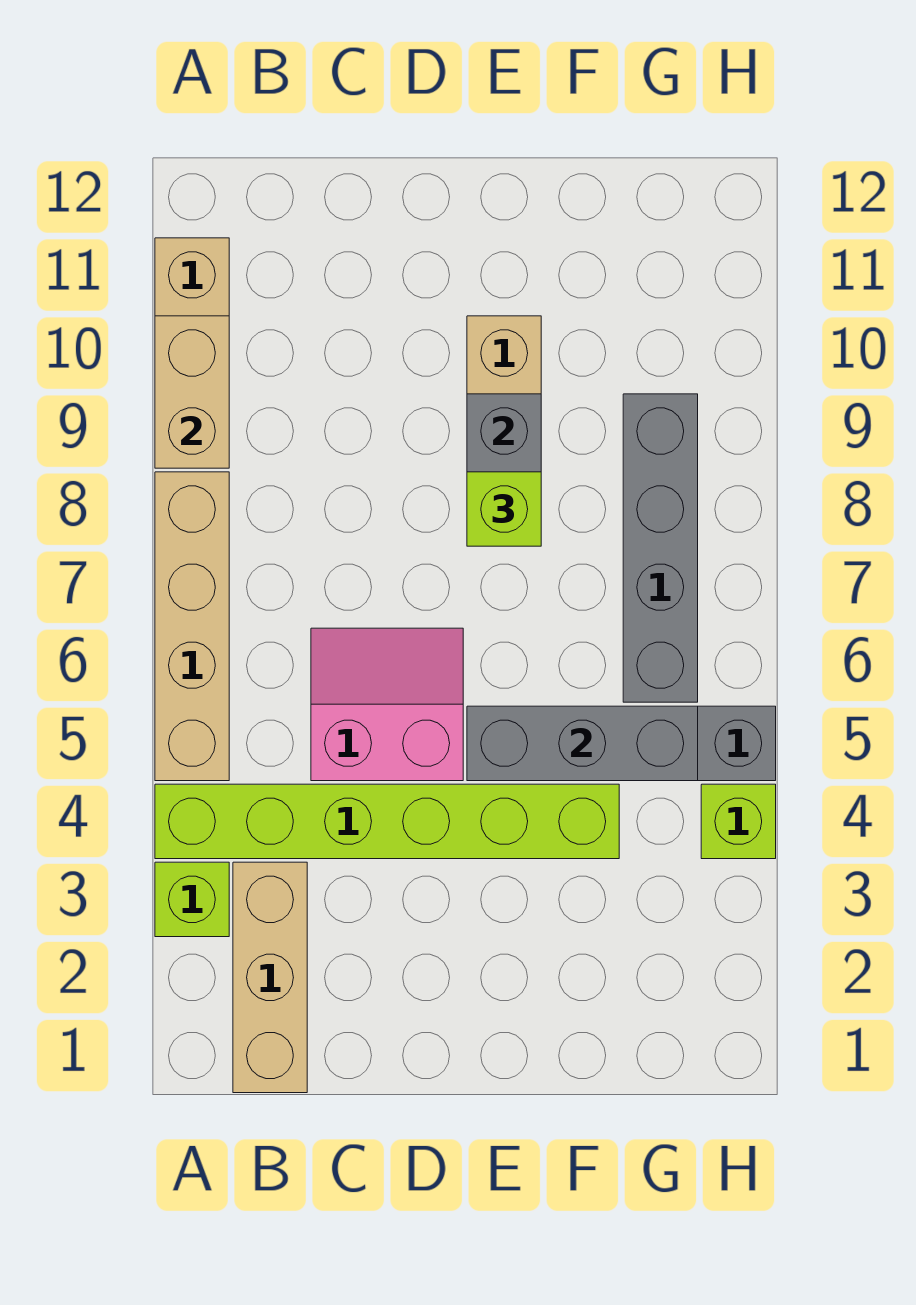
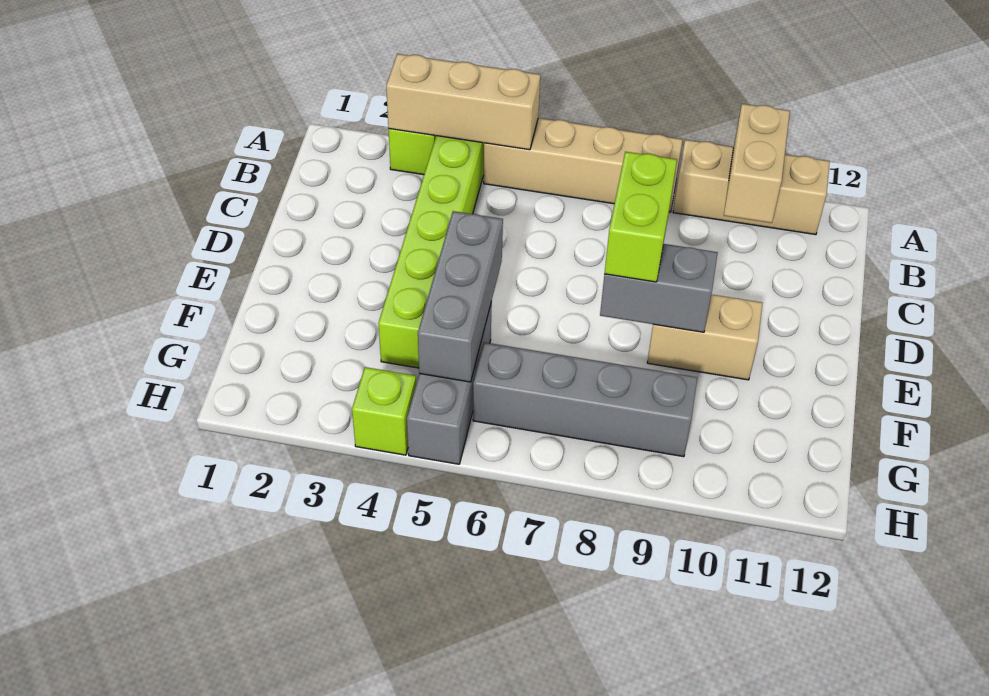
tan 1x2 brick [155,316,229,468] -> tan 1x2 brick turned to [724,104,790,223]
tan 1x3 brick [233,862,307,1093] -> tan 1x3 brick moved to [386,54,540,150]
pink 2x2 slope [311,628,463,781] -> none
lime 1x1 brick [467,472,541,546] -> lime 1x2 brick [604,152,677,282]

